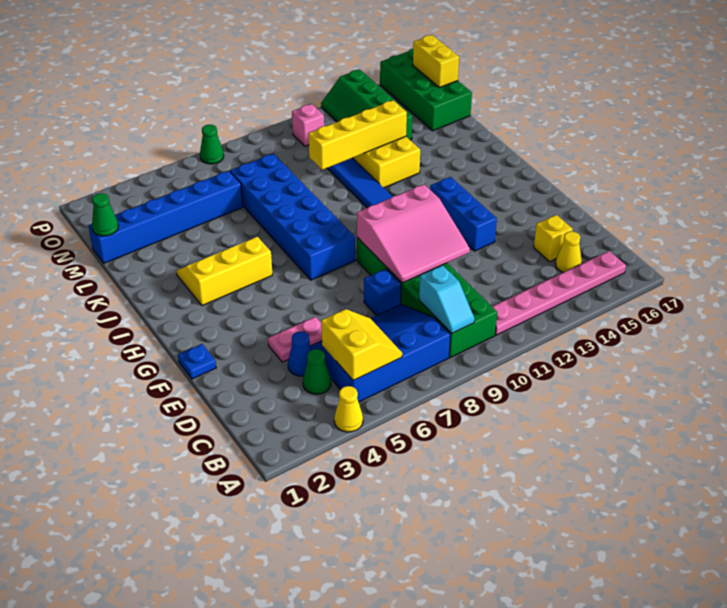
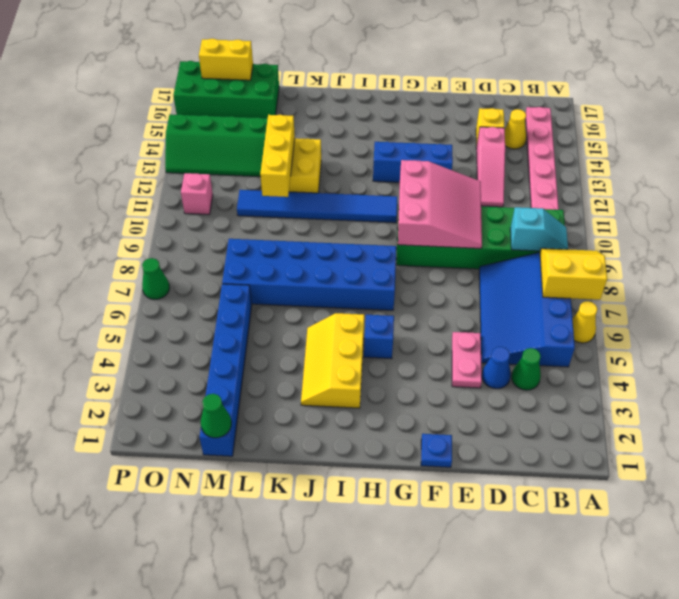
yellow 1x1 cone [334,386,363,432] -> yellow 1x1 cone moved to [572,301,597,343]
yellow 2x2 slope [321,309,402,380] -> yellow 2x2 slope moved to [540,248,607,300]
none -> pink 1x3 slope [476,127,505,207]
blue 1x1 brick [364,269,401,316] -> blue 1x1 brick moved to [364,315,394,359]
yellow 1x4 brick [308,100,407,170] -> yellow 1x3 brick [260,115,295,197]

